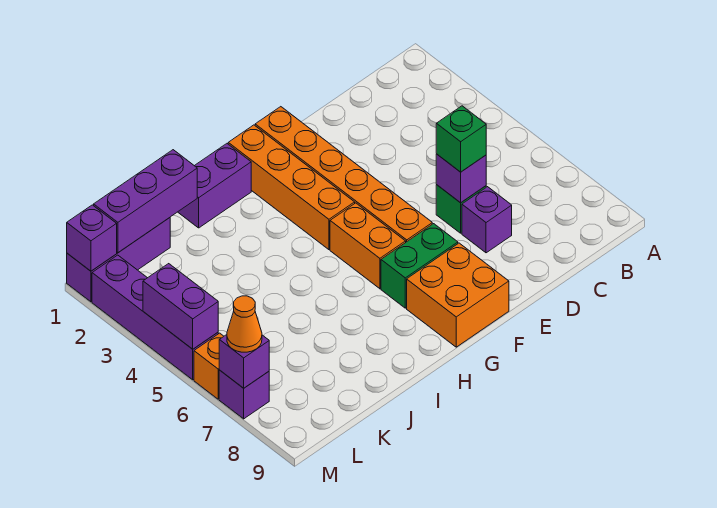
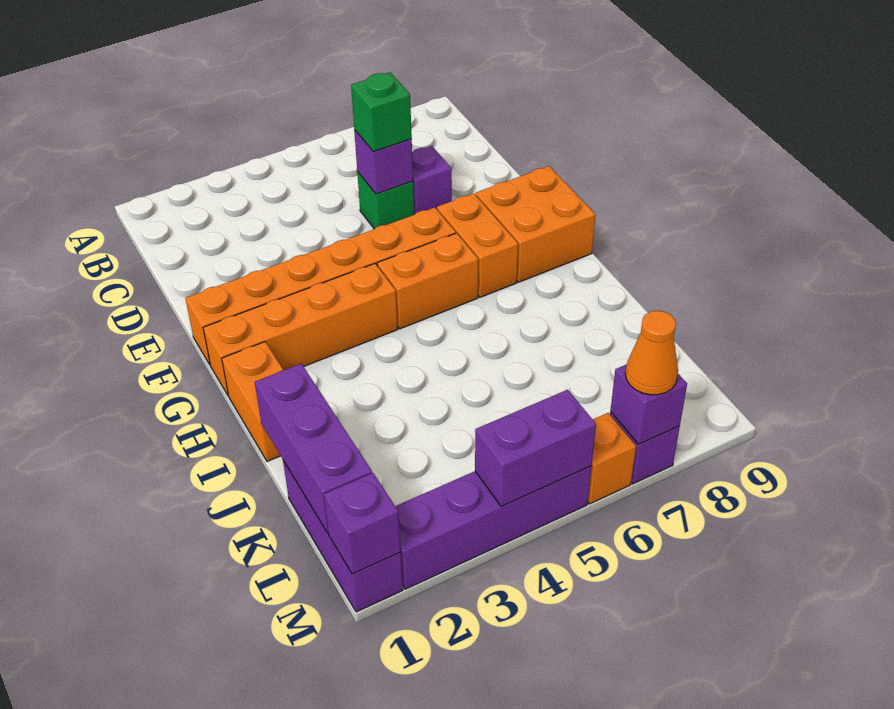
green 1x2 brick [381,224,458,308] -> orange 1x2 brick [437,193,518,297]
purple 1x2 brick [178,144,251,228] -> orange 1x2 brick [222,342,283,461]

